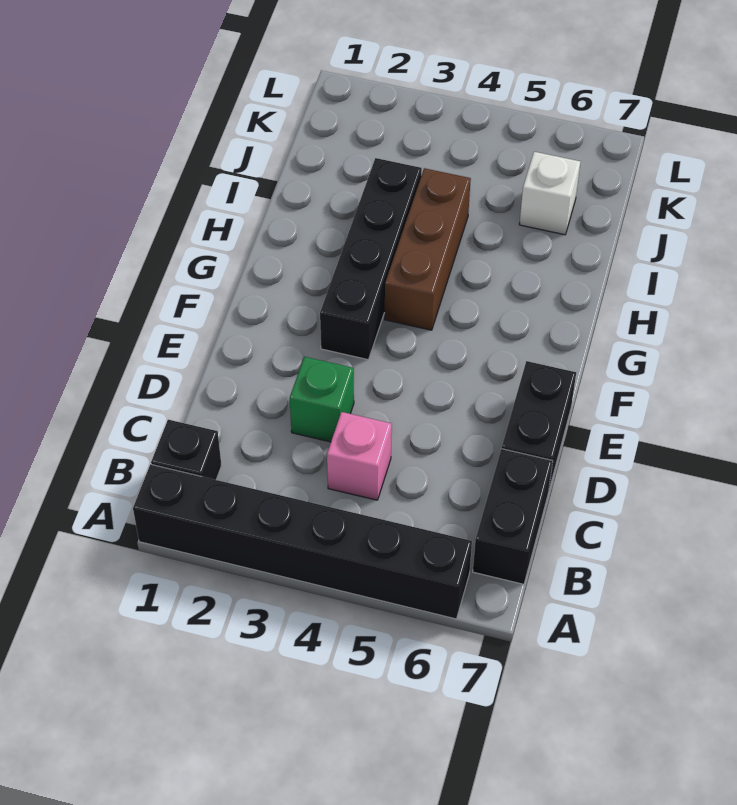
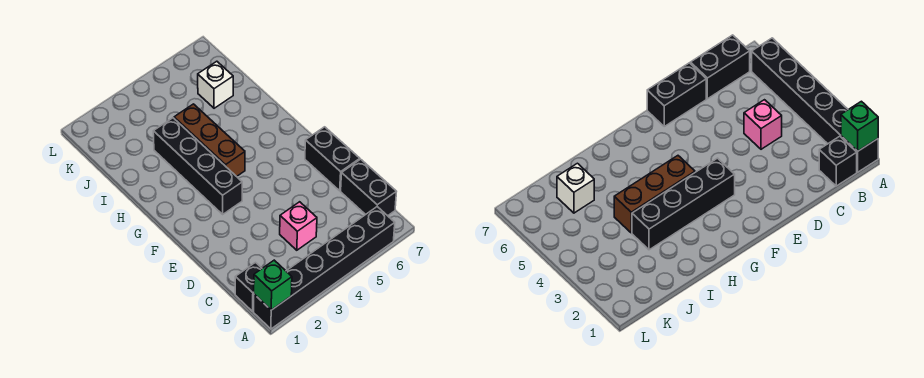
green 1x1 brick [290,357,354,442] -> green 1x1 brick moved to [254,260,292,310]

